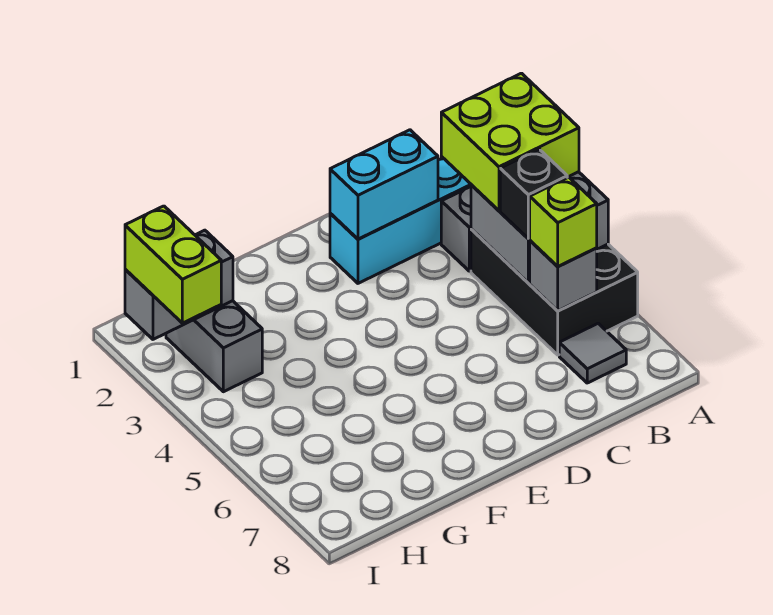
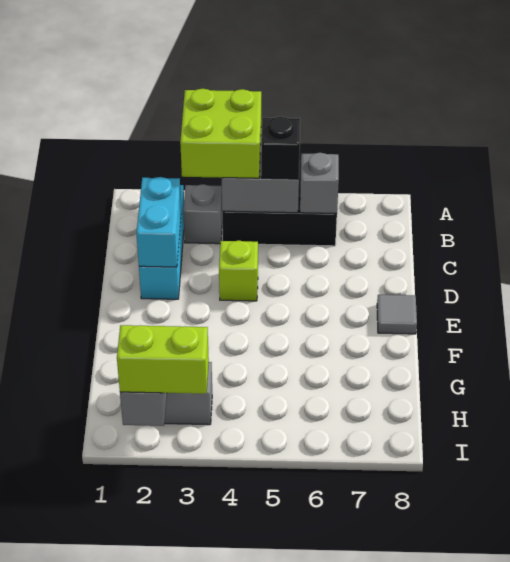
lime 1x1 brick [529,177,597,267] -> lime 1x1 brick moved to [219,241,258,301]
grey 1x1 tile [559,323,626,383] -> grey 1x1 tile moved to [377,295,417,334]

